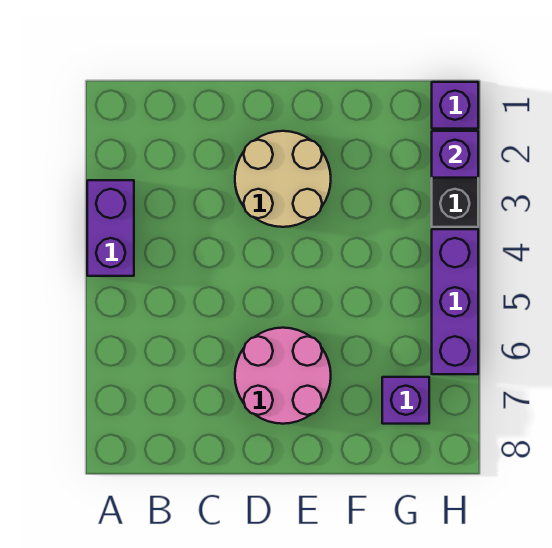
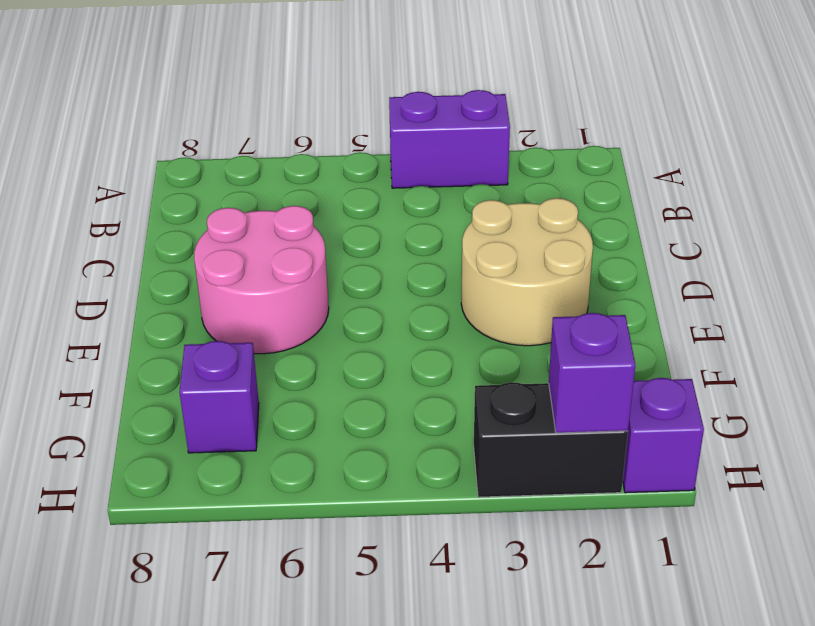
purple 1x3 brick [432,229,478,374] -> none

